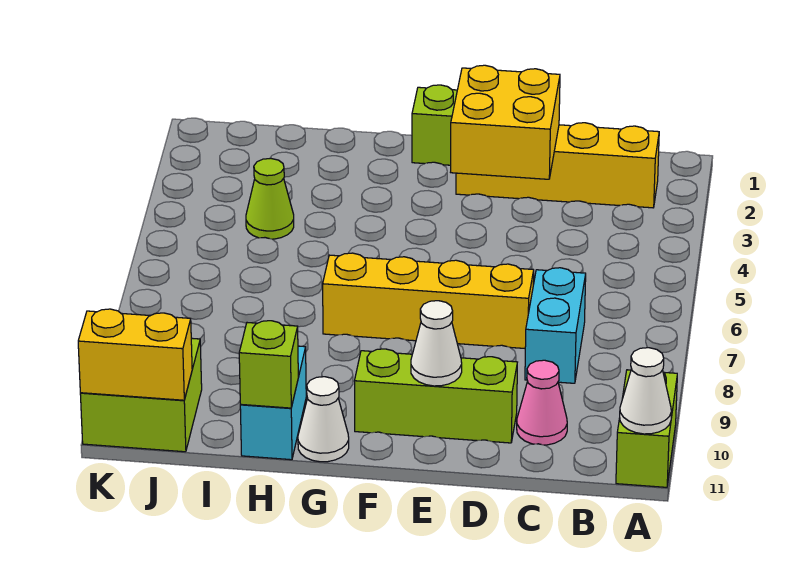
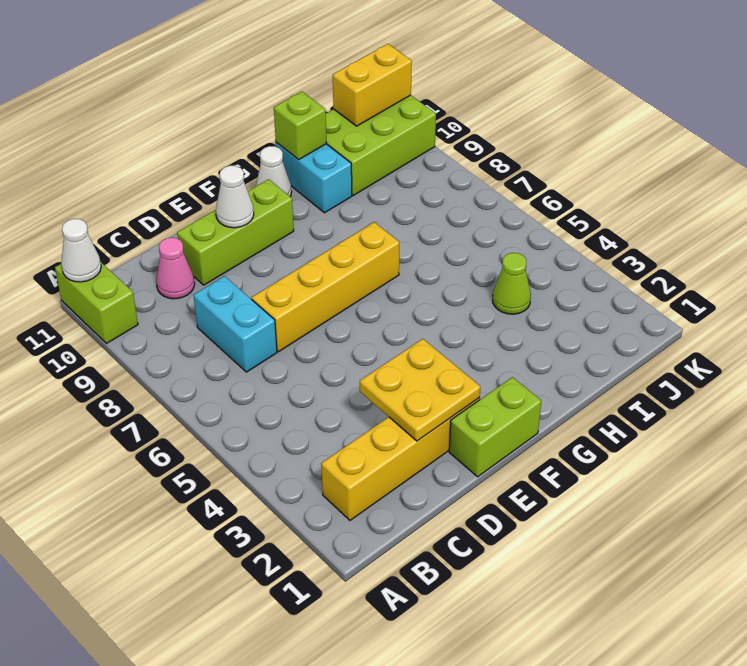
yellow 2x2 brick [451,65,560,179] -> yellow 2x2 plate [360,339,480,441]
lime 2x2 brick [80,338,202,452] -> lime 2x3 brick [326,95,436,195]

